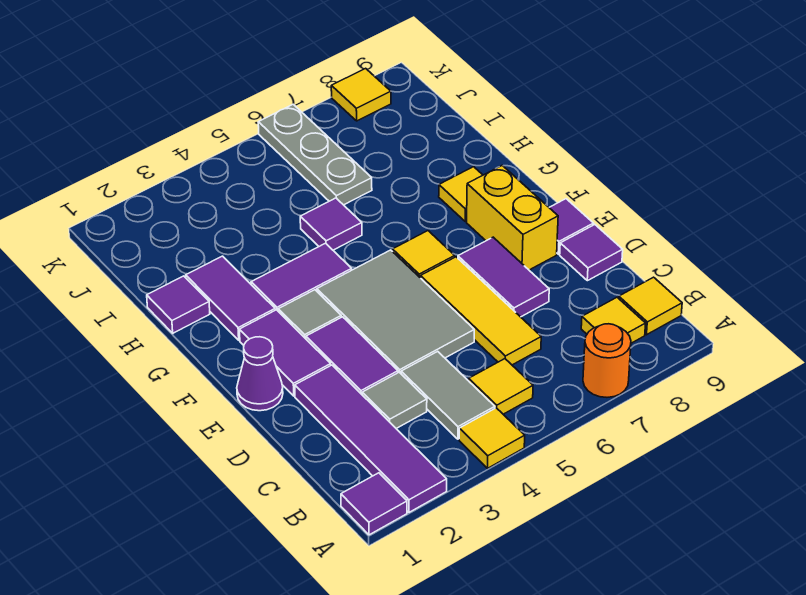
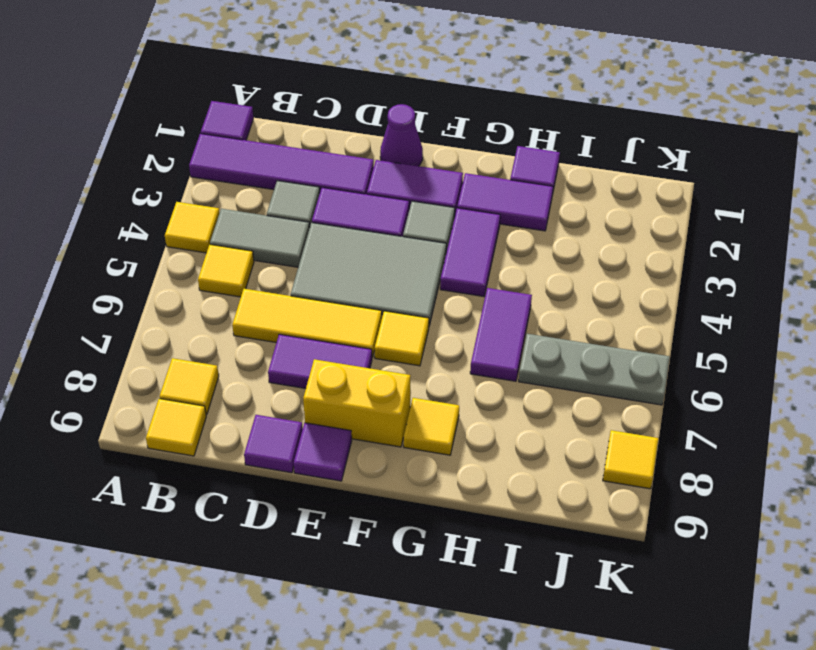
orange 1x1 round brick [583,324,631,397] -> none
purple 1x1 tile [300,198,362,250] -> purple 1x2 tile [470,288,532,381]

